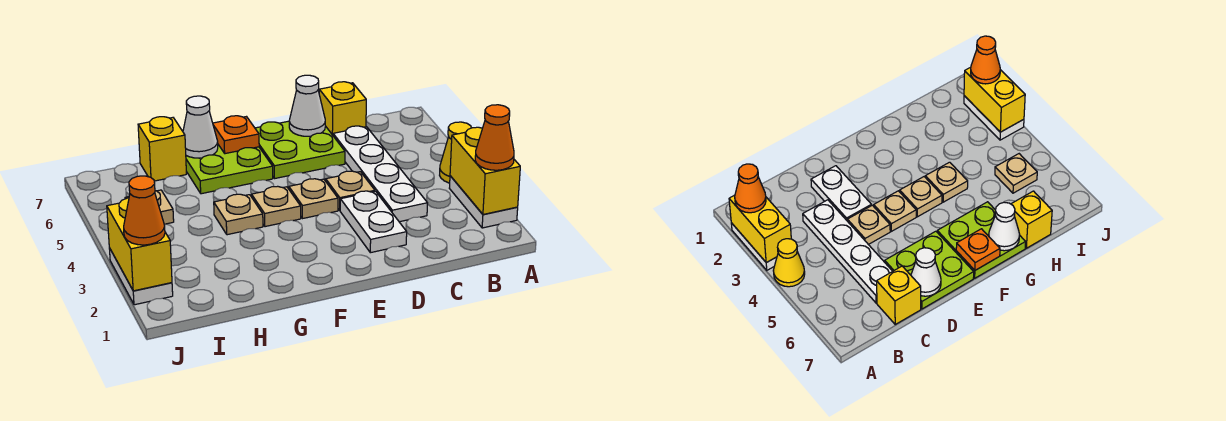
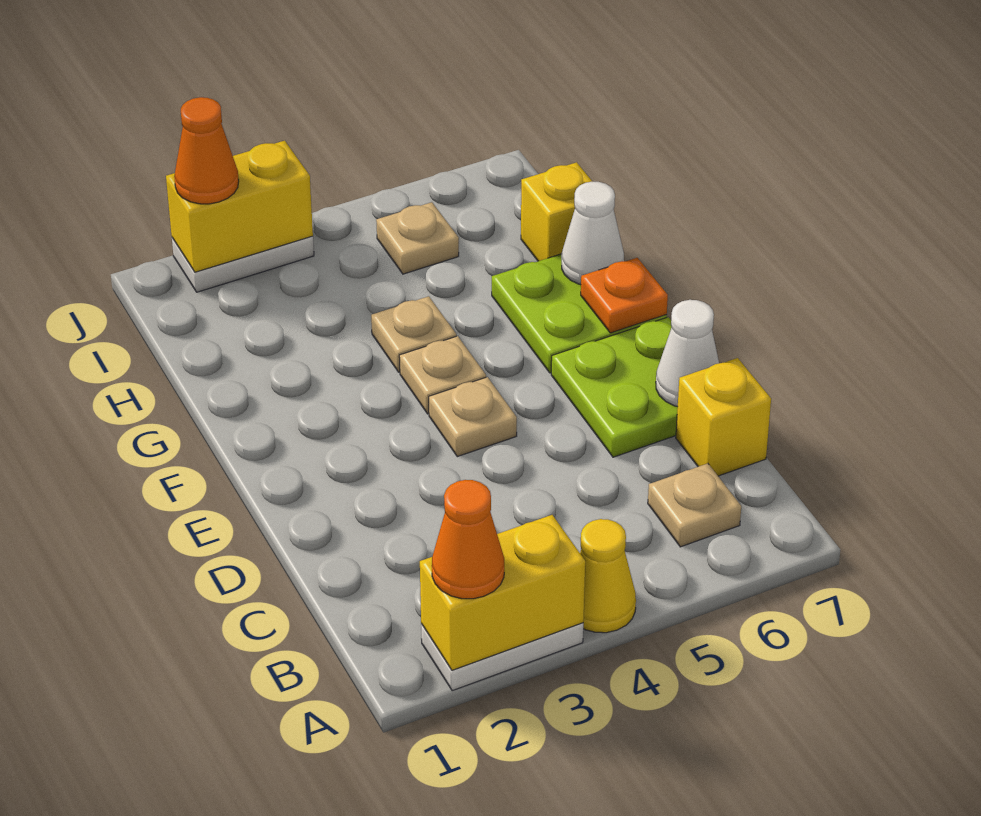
white 1x4 plate [333,126,428,222] -> none
white 1x2 plate [340,191,407,253] -> none
tan 1x1 plate [326,171,375,210] -> tan 1x1 plate moved to [648,463,741,547]

